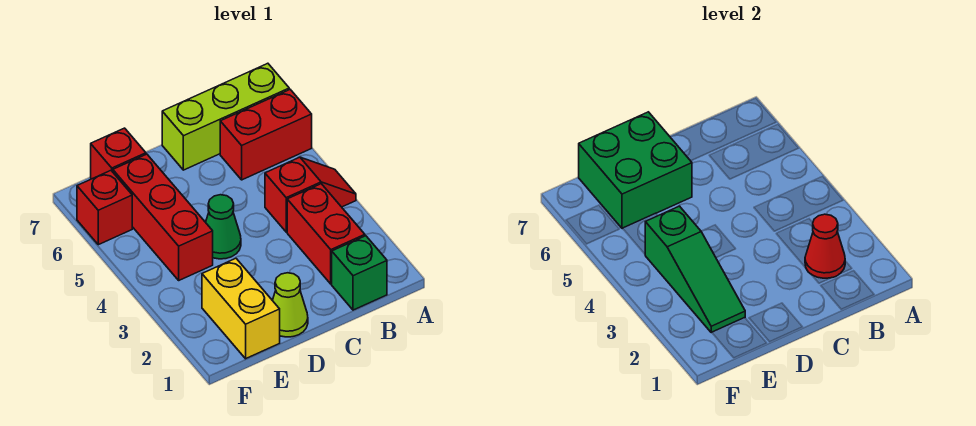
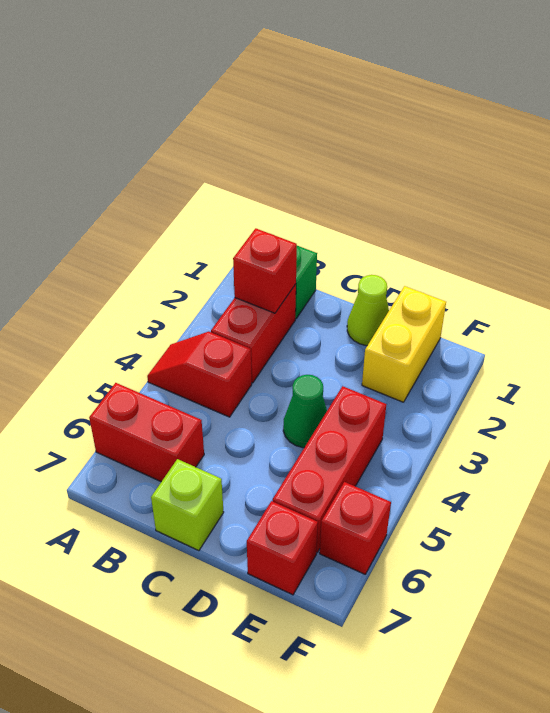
lime 1x3 brick [162,63,289,170] -> lime 1x1 brick [151,459,224,551]
red 1x1 cone [805,214,845,278] -> red 1x1 brick [233,228,297,313]
green 2x2 brick [579,112,692,229] -> none
green 1x3 slope [645,206,745,333] -> none

